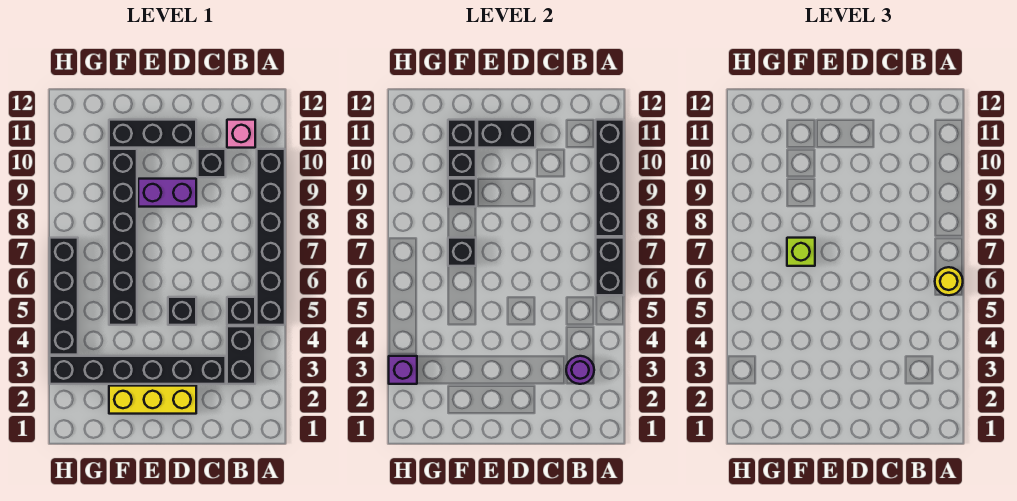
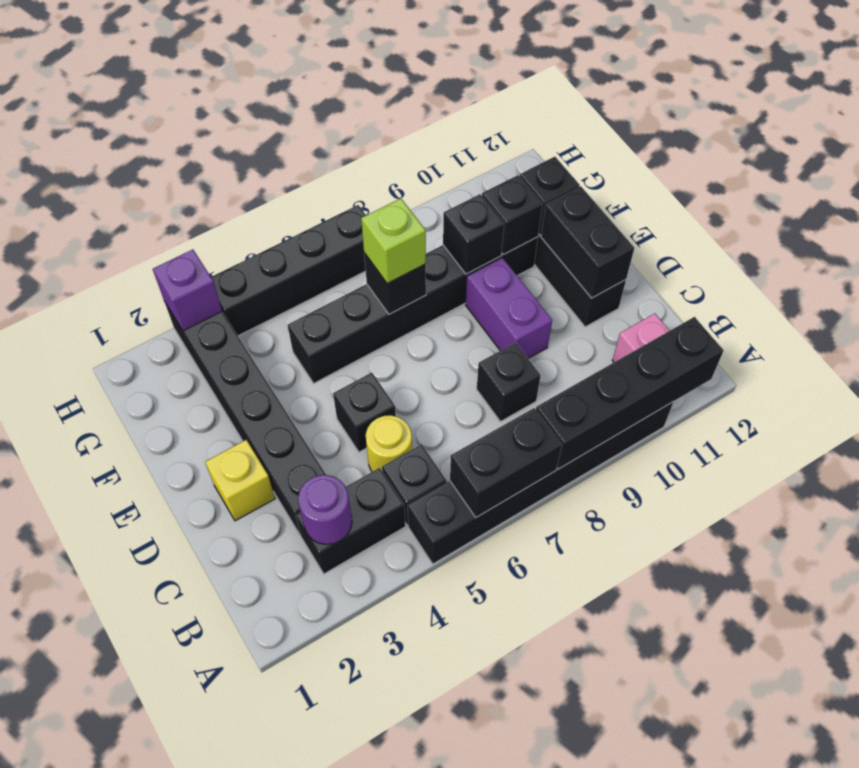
yellow 1x1 round brick [935,267,963,295] -> yellow 1x1 round brick moved to [366,415,412,472]
black 1x1 brick [198,149,226,177] -> black 1x1 brick moved to [477,342,541,422]
yellow 1x3 brick [109,386,196,414] -> yellow 1x1 brick [205,440,275,521]

